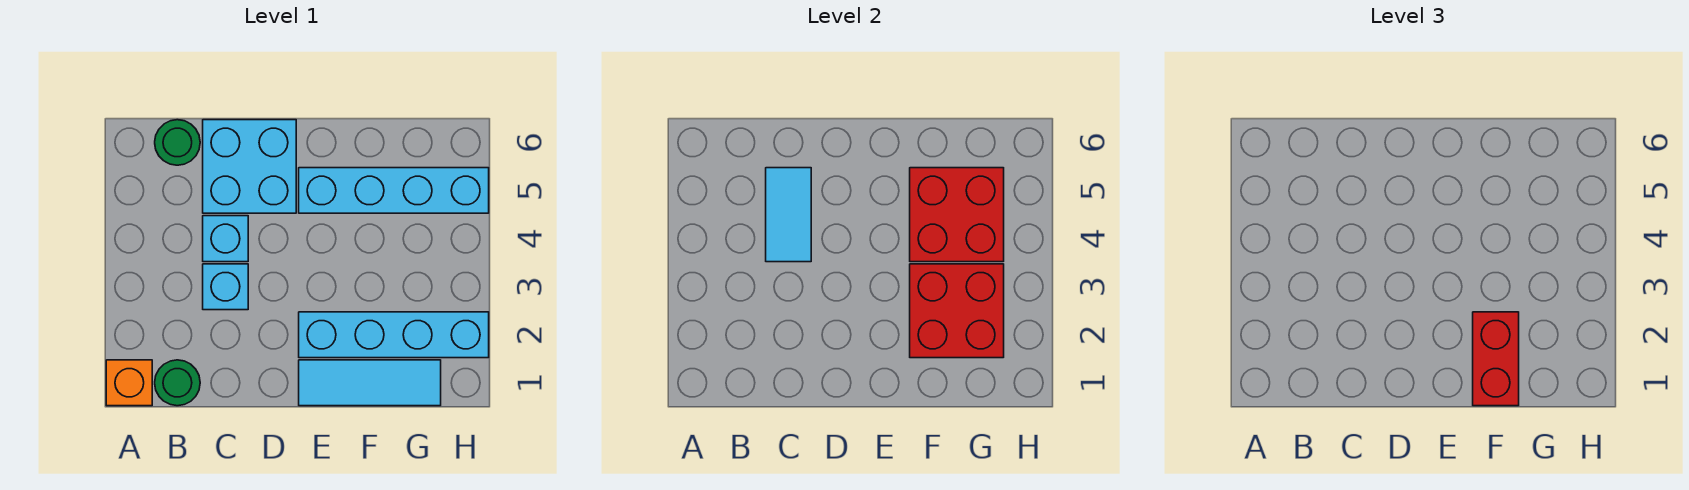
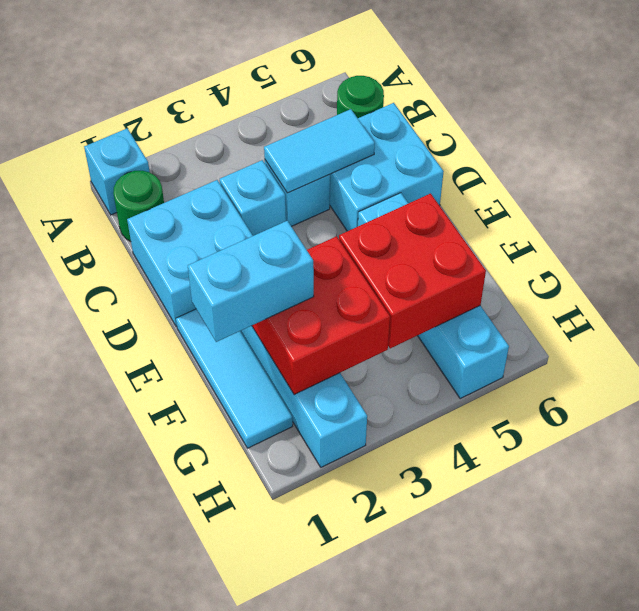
orange 1x1 brick [106,360,152,406] -> cyan 1x1 brick [84,128,150,215]
none -> cyan 2x2 brick [127,180,253,327]
red 1x2 brick [1473,312,1519,406] -> cyan 1x2 brick [188,221,314,342]

